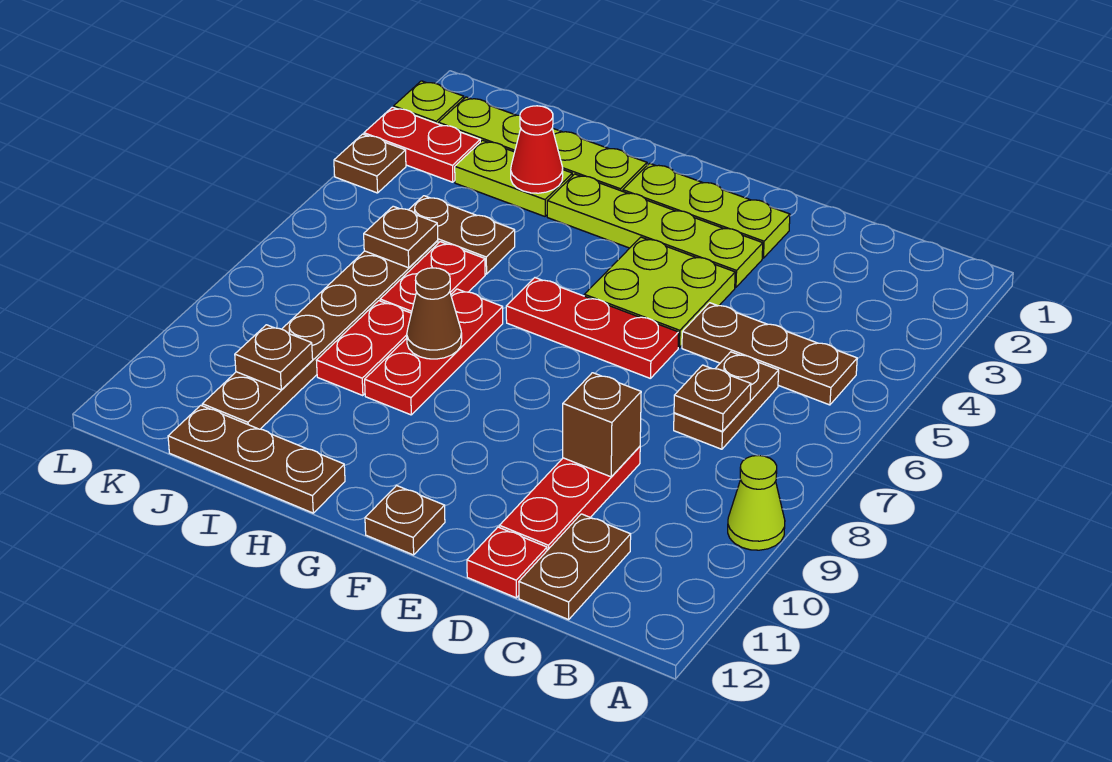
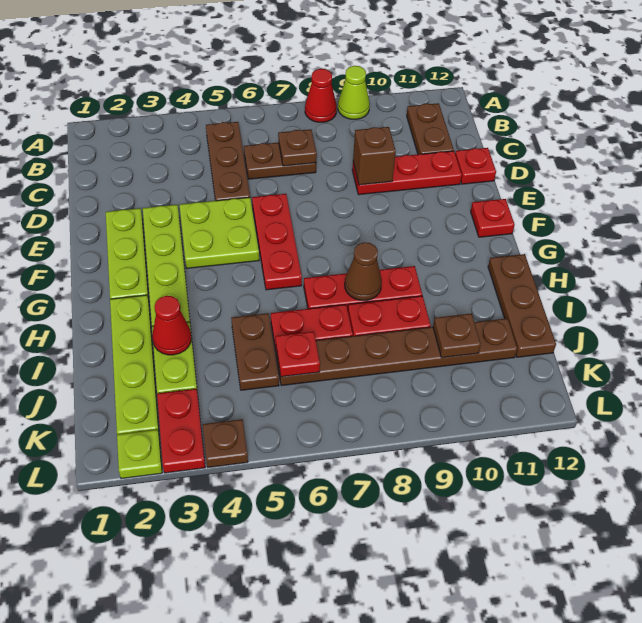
none -> red 1x1 cone [305,69,337,122]
brown 1x2 plate [519,514,631,620] -> brown 1x2 plate turned to [407,103,454,154]
brown 1x1 plate [365,486,445,555] -> red 1x1 plate [471,199,515,237]
brown 1x1 plate [364,206,438,268] -> red 1x1 plate [276,332,320,377]

